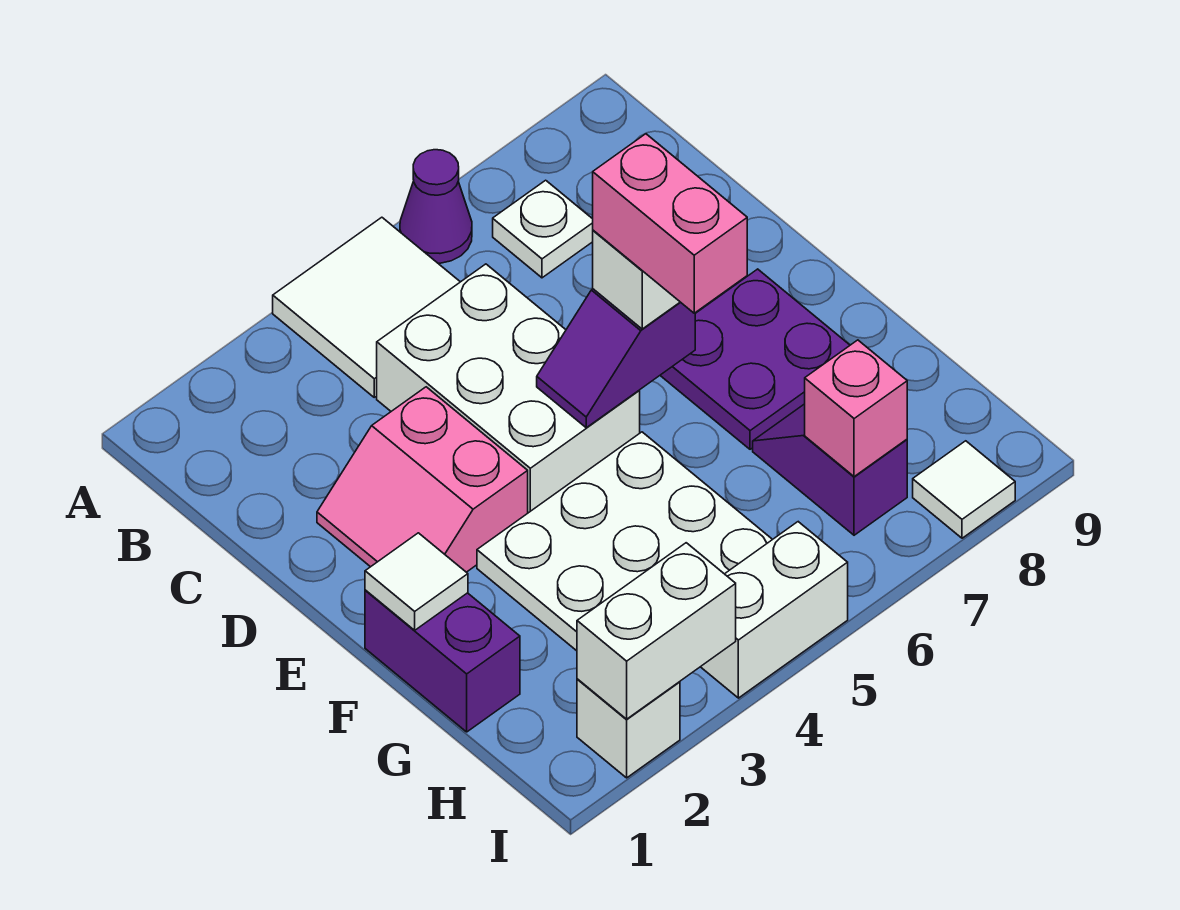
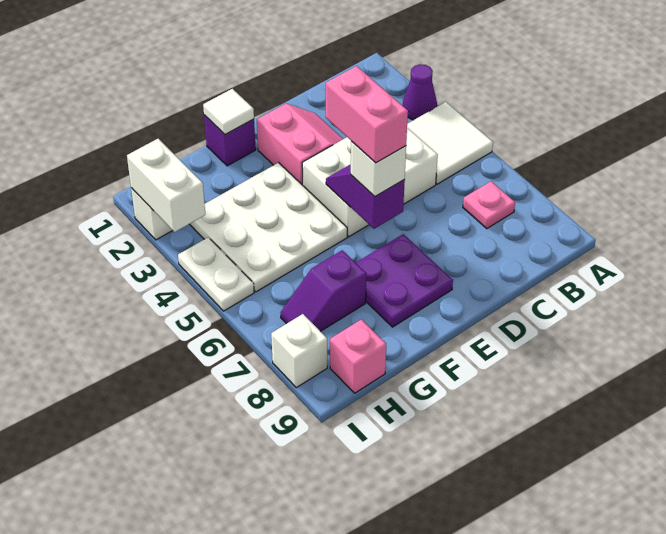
purple 1x1 cone [400,150,472,263] -> purple 1x1 cone moved to [403,64,437,120]
white 1x1 plate [493,180,593,278] -> pink 1x1 plate [463,181,515,229]
pink 2x2 slope [317,387,528,572] -> pink 2x2 slope turned to [257,104,343,185]
pink 1x2 brick [593,134,747,313] -> pink 1x2 brick turned to [326,66,408,163]
purple 1x2 brick [365,590,520,732] -> purple 1x1 brick [204,115,256,166]
purple 1x2 slope [753,404,907,535] -> purple 1x2 slope turned to [281,250,366,331]
pink 1x1 brick [805,340,907,477] -> pink 1x1 brick moved to [330,319,386,393]
white 1x2 brick [701,522,848,698] -> white 1x2 plate [178,237,254,311]
white 1x1 tile [913,441,1015,538] -> white 1x1 brick [271,314,327,388]

